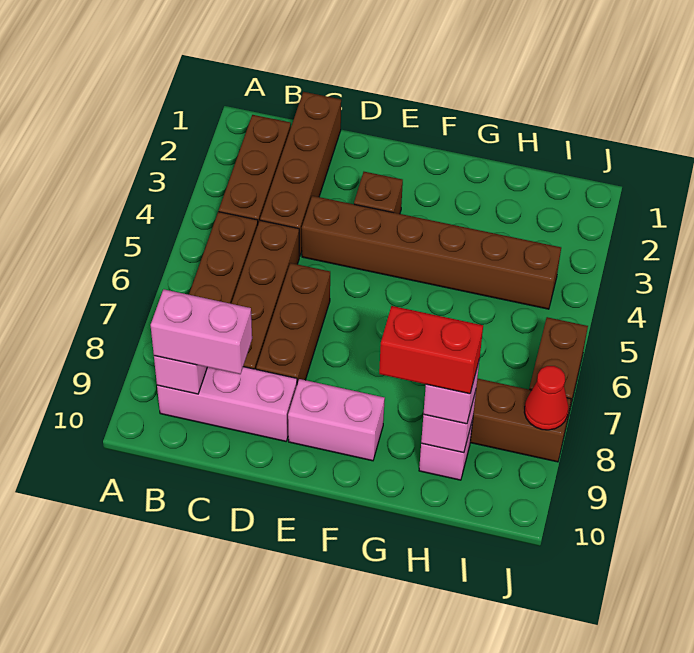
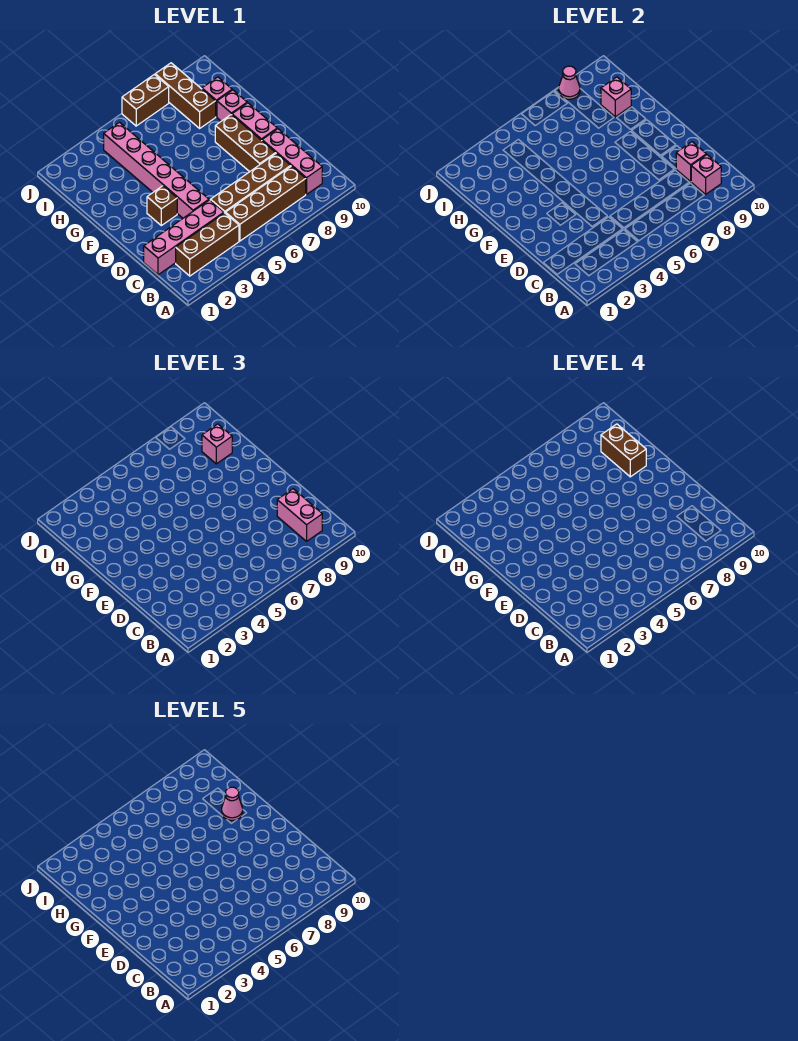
brown 1x4 brick [260,92,341,257] -> pink 1x4 brick [144,200,224,275]
none -> pink 1x1 brick [676,142,706,181]
brown 1x6 brick [302,196,561,309] -> pink 1x6 brick [104,122,209,218]
brown 1x3 brick [256,263,330,384] -> brown 1x3 brick turned to [215,115,276,172]
none -> pink 1x1 brick [217,90,247,121]
red 1x2 brick [379,306,483,394] -> brown 1x2 brick [601,424,646,477]
none -> pink 1x1 cone [222,787,243,820]
red 1x1 cone [524,366,568,430] -> pink 1x1 cone [559,66,580,99]

